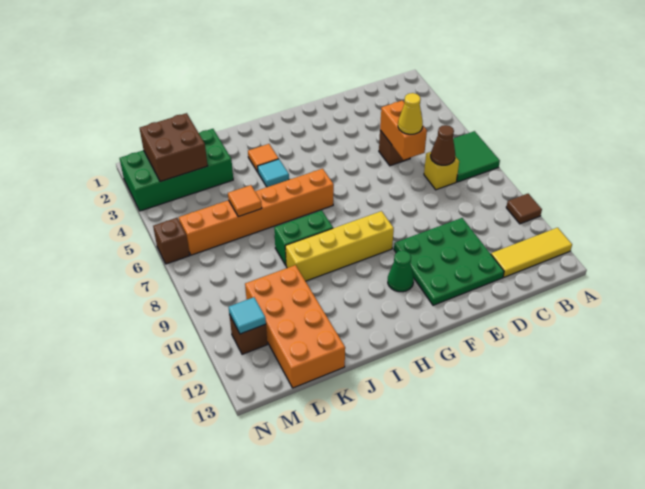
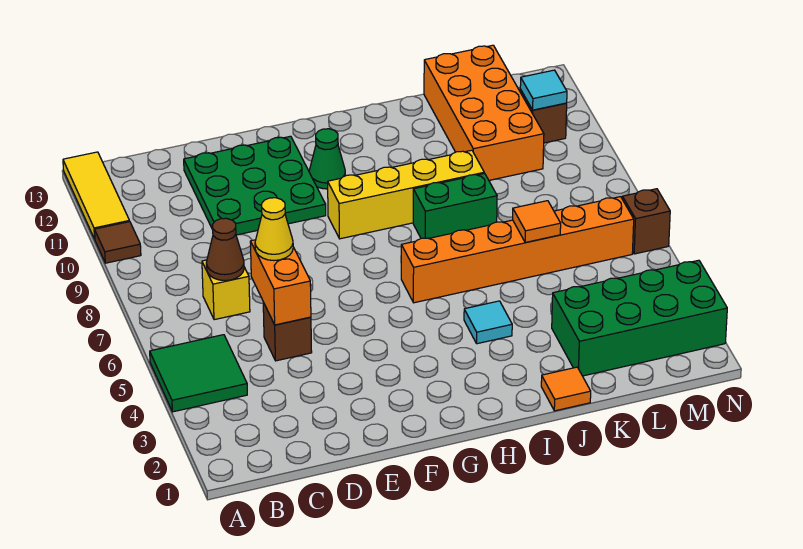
green 2x2 tile [453,131,500,182] -> green 2x2 tile moved to [150,335,247,412]
yellow 1x3 tile [491,228,572,277] -> yellow 1x3 tile turned to [63,152,130,239]
orange 1x1 tile [248,144,279,172] -> orange 1x1 tile moved to [541,367,591,411]
brown 2x2 brick [140,113,208,182] -> none

